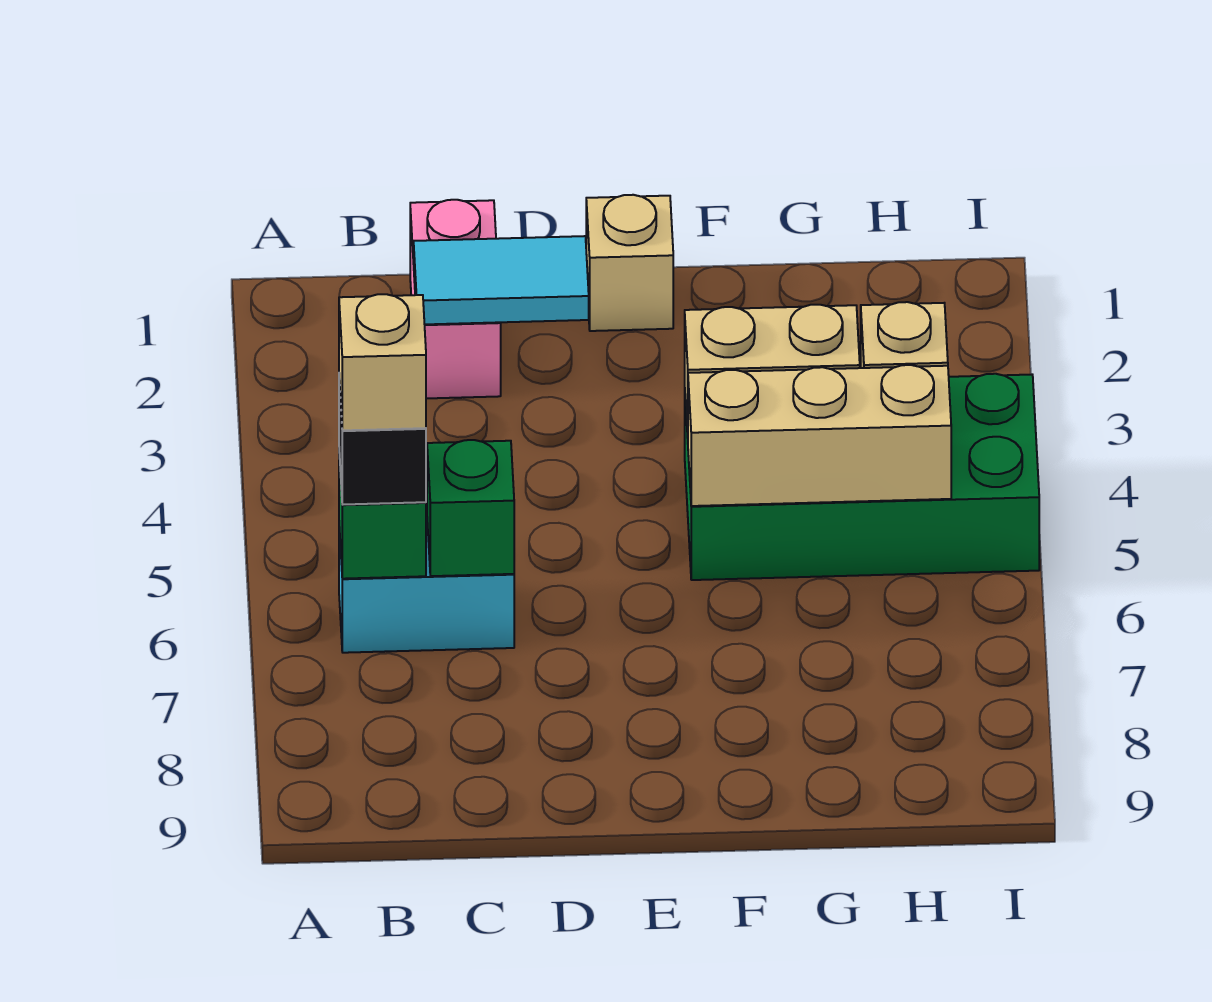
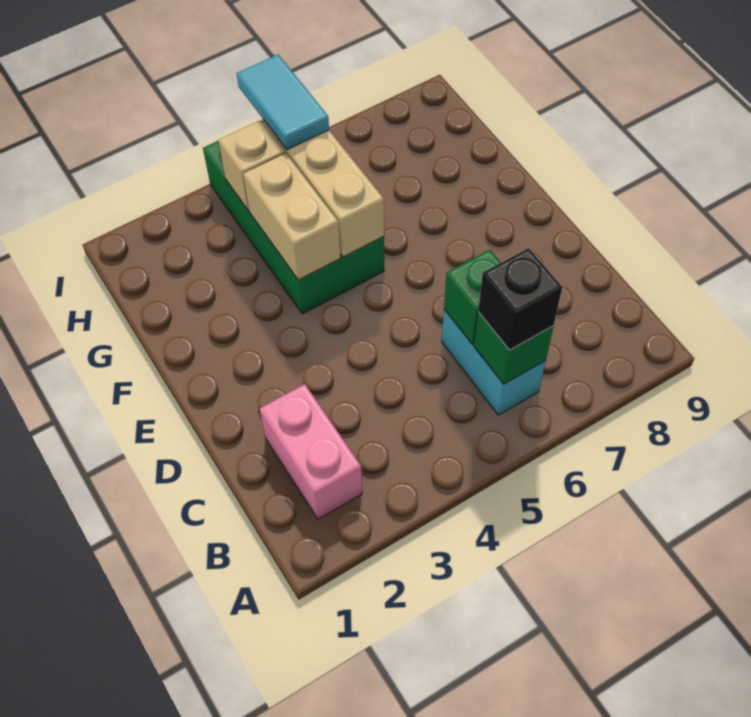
tan 1x1 brick [339,294,426,430] -> none
pink 1x2 brick [410,200,501,398] -> pink 1x2 brick turned to [260,384,362,519]
cyan 1x2 tile [414,236,589,324] -> cyan 1x2 tile moved to [237,55,329,150]
tan 1x1 brick [586,195,673,331] -> none

